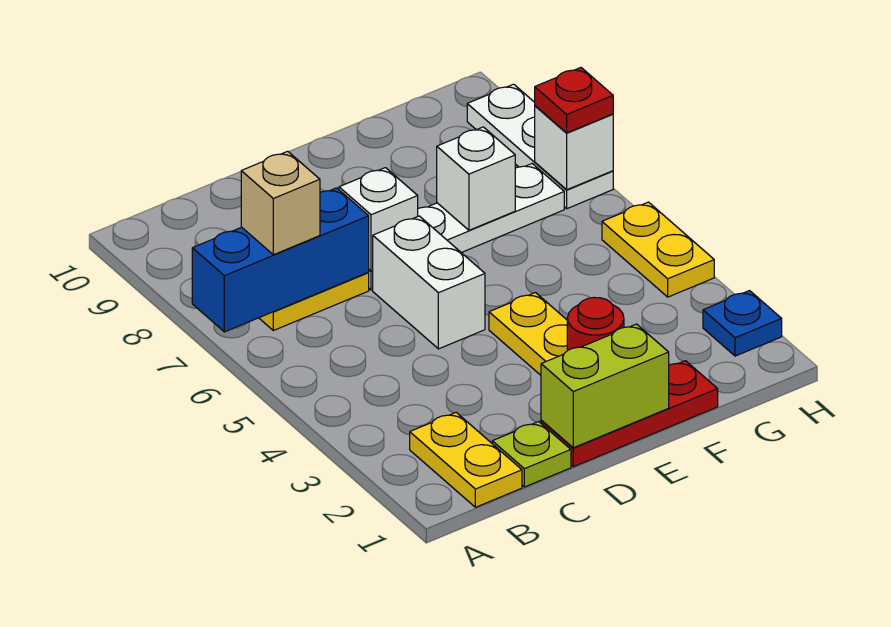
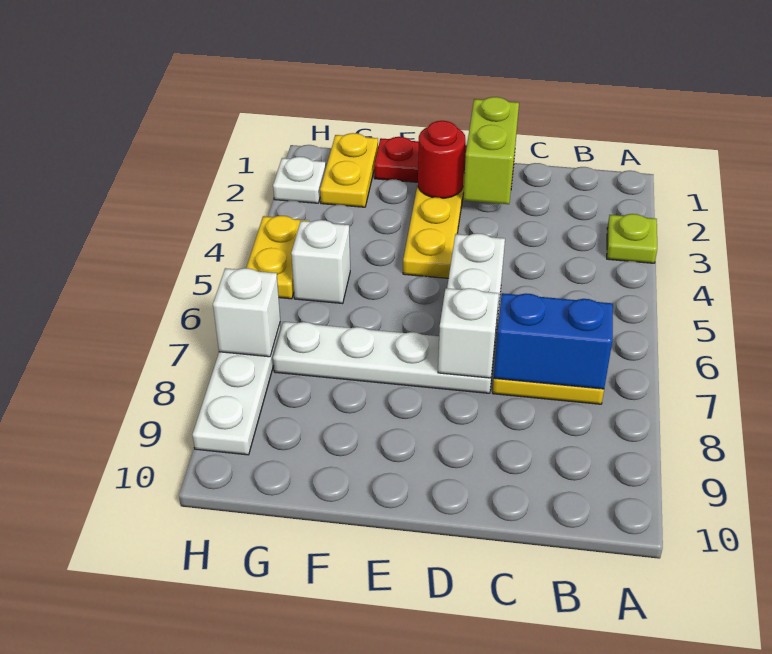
blue 1x3 brick [192,188,369,332] -> blue 1x2 brick [494,293,613,389]
yellow 1x2 plate [410,413,522,507] -> yellow 1x2 plate moved to [320,133,378,207]
tan 1x1 brick [241,151,320,255] -> none
lime 1x1 plate [492,422,571,487] -> lime 1x1 plate moved to [607,214,657,263]
lime 1x2 brick [541,324,669,448] -> lime 1x2 brick turned to [463,97,519,204]
white 1x1 brick [437,127,515,230] -> white 1x1 brick moved to [291,220,350,304]
blue 1x1 plate [703,291,782,356] -> white 1x1 plate [273,157,326,203]
red 1x1 plate [535,68,613,133] -> none

